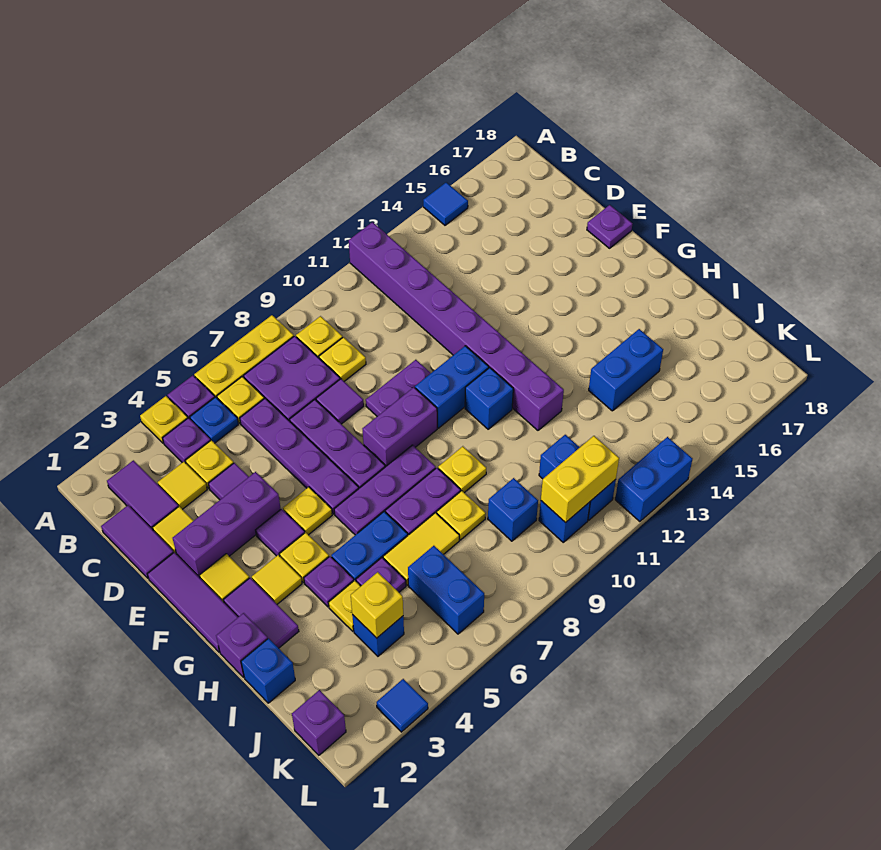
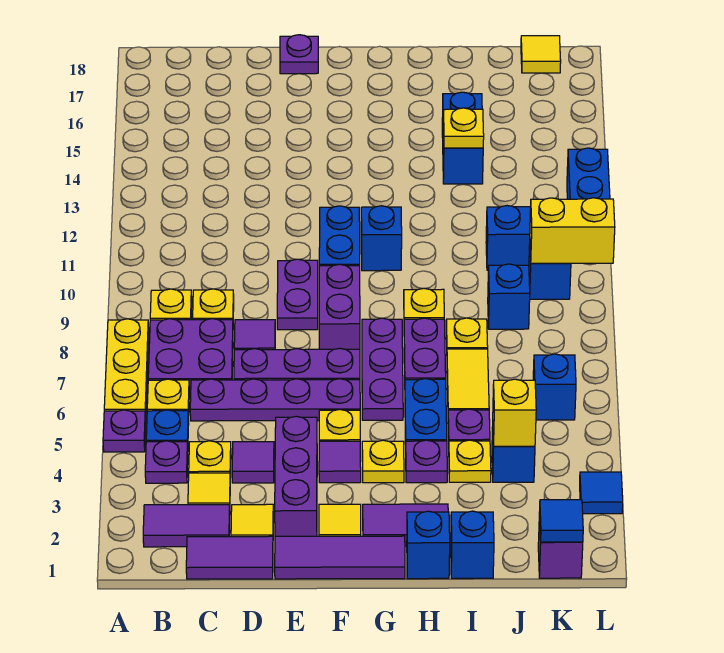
yellow 1x1 plate [140,396,188,443] -> yellow 1x1 plate moved to [443,108,484,148]
purple 1x8 brick [349,222,564,430] -> none
blue 1x1 tile [423,182,468,225] -> blue 1x1 tile moved to [540,500,583,542]
yellow 1x1 tile [252,555,302,604] -> yellow 1x1 tile moved to [521,36,561,73]
purple 1x1 brick [216,613,268,677] -> blue 1x1 brick [407,511,450,579]
blue 1x2 brick [408,546,484,634] -> blue 1x1 brick [533,354,576,420]
yellow 1x2 brick [541,436,619,523] -> yellow 1x2 brick turned to [530,198,615,263]

